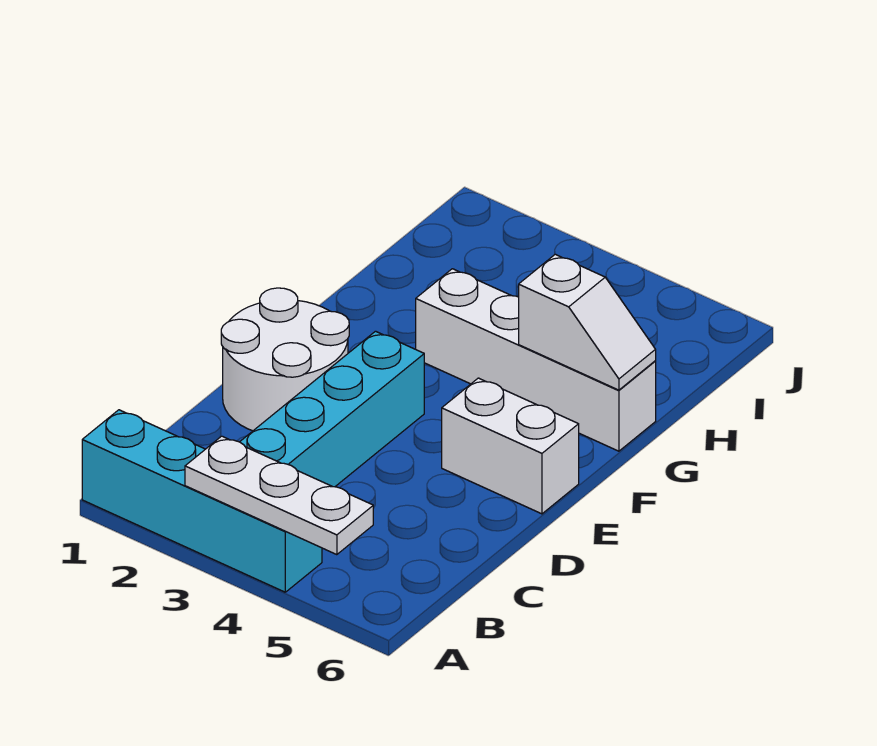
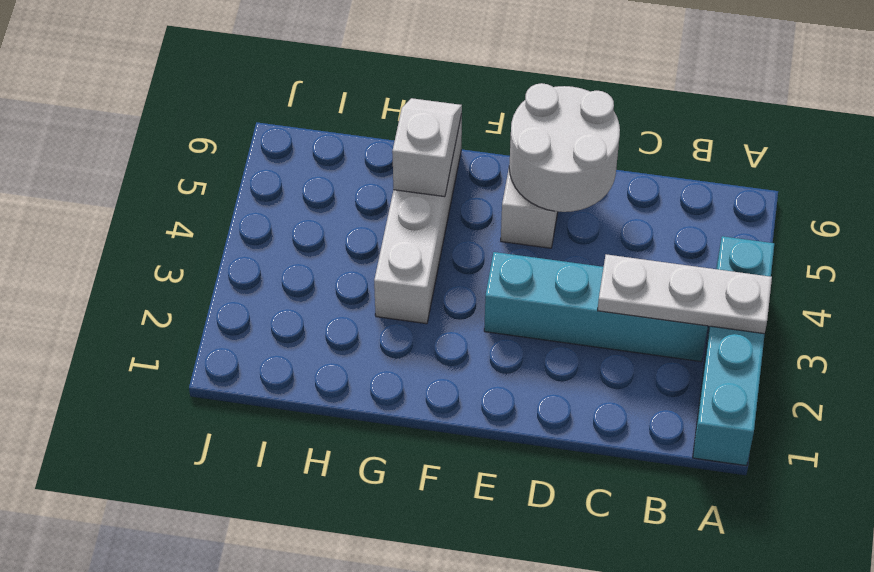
white 1x3 plate [185,436,373,555] -> white 1x3 plate turned to [598,254,772,334]
white 2x2 round brick [221,288,349,431] -> white 2x2 round brick moved to [509,83,620,212]

